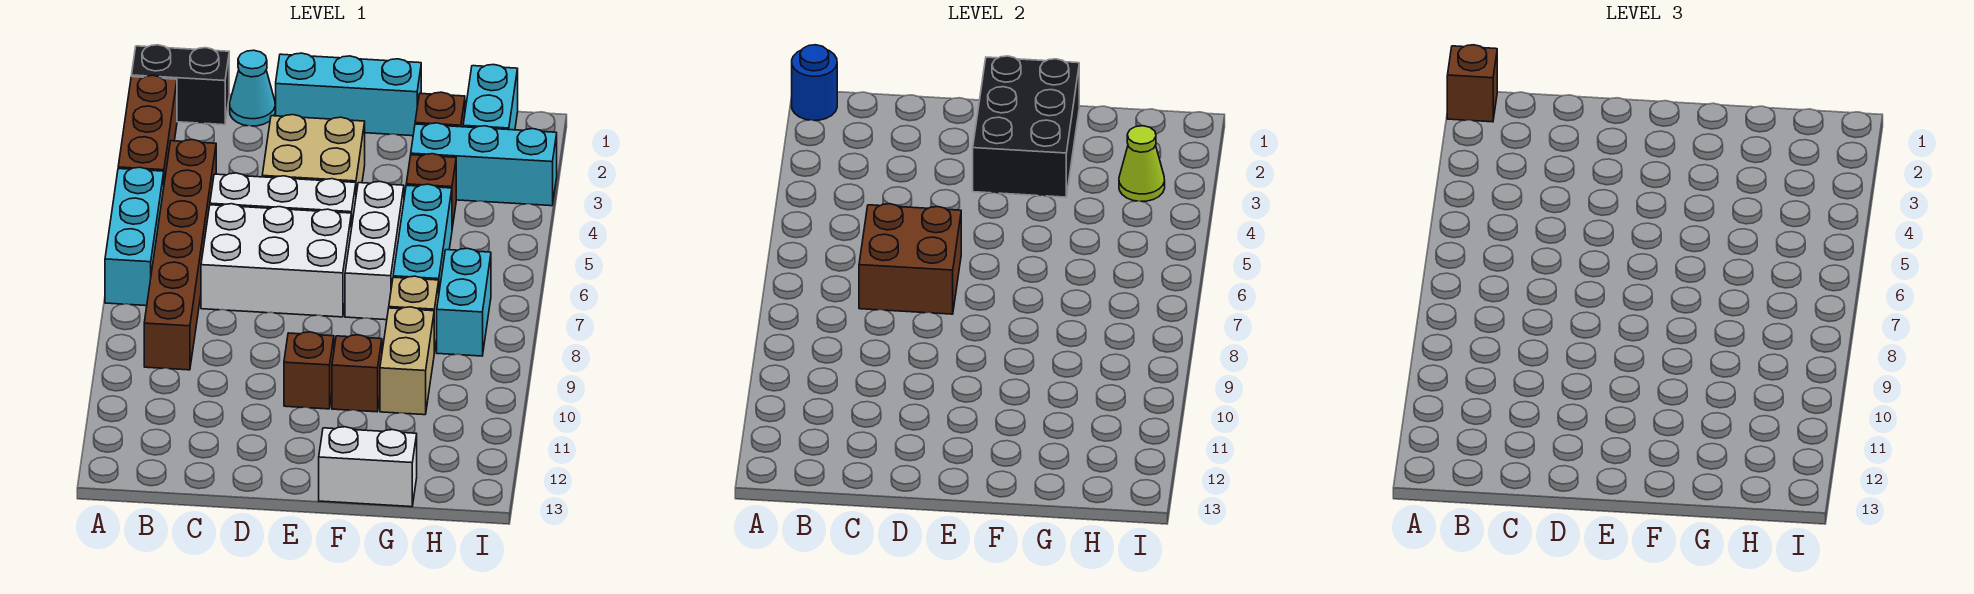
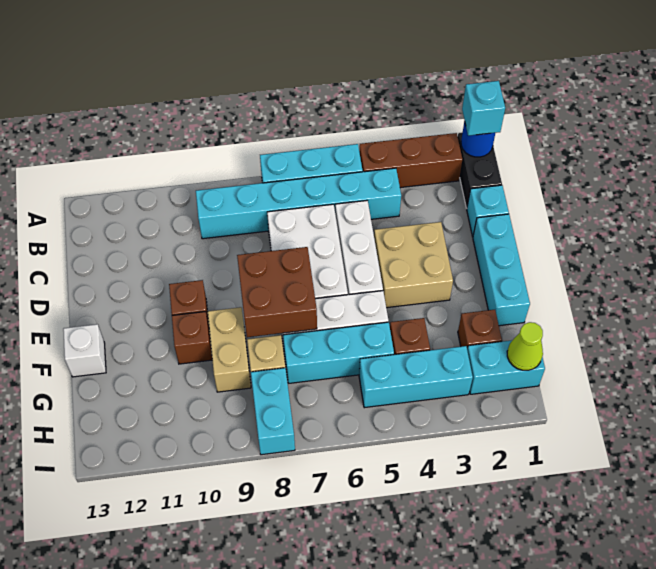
brown 1x1 brick [1447,45,1497,122] -> cyan 1x1 brick [462,81,505,136]
brown 1x6 brick [144,140,216,370] -> cyan 1x6 brick [196,168,401,239]
cyan 1x1 cone [230,50,275,126] -> cyan 1x1 brick [467,185,509,237]
brown 2x2 brick [859,204,961,314] -> brown 2x2 brick moved to [237,247,317,337]
black 2x3 brick [973,56,1079,197] -> none
white 1x2 brick [319,427,417,507] -> white 1x1 brick [63,324,106,377]
cyan 1x3 brick [411,123,557,206] -> cyan 1x3 brick turned to [359,346,473,408]
tan 1x2 brick [380,307,434,415] -> tan 1x2 brick turned to [208,307,251,392]
lime 1x1 cone [1119,126,1165,201] -> lime 1x1 cone moved to [507,322,543,370]
cyan 1x2 brick [437,248,491,356] -> cyan 1x2 brick turned to [251,368,295,455]

